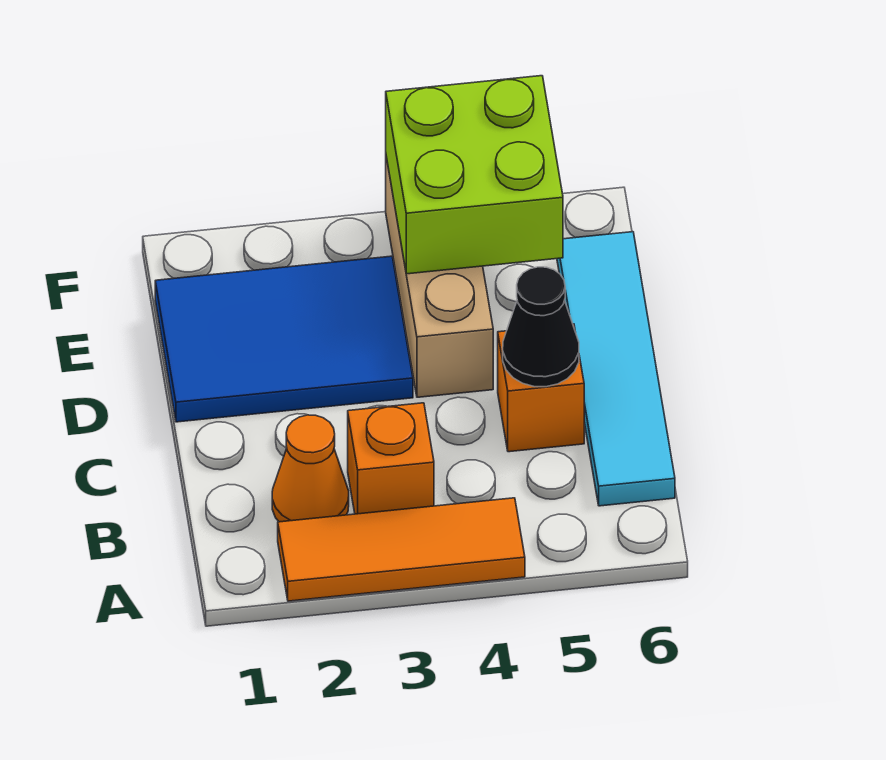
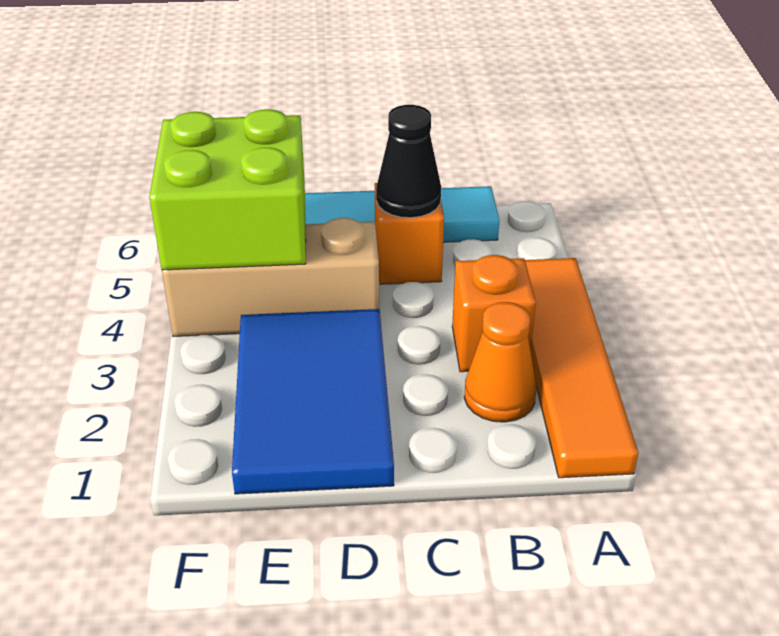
orange 1x3 tile [278,498,525,601] -> orange 1x4 tile [525,258,638,478]

